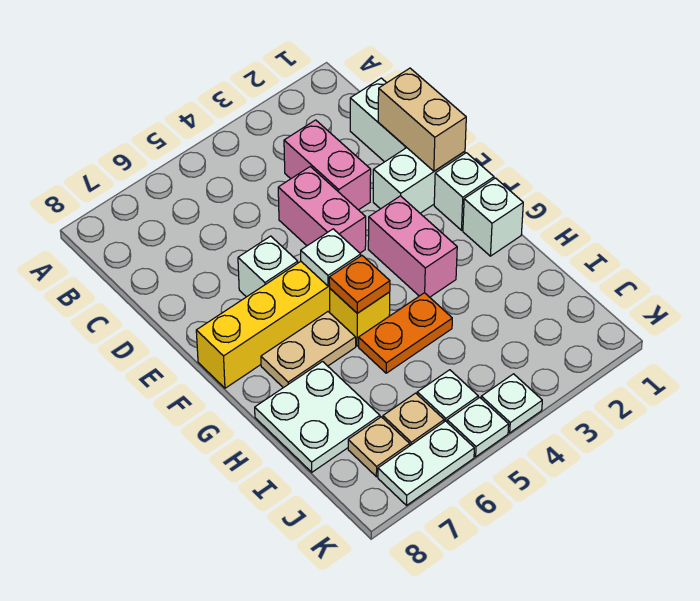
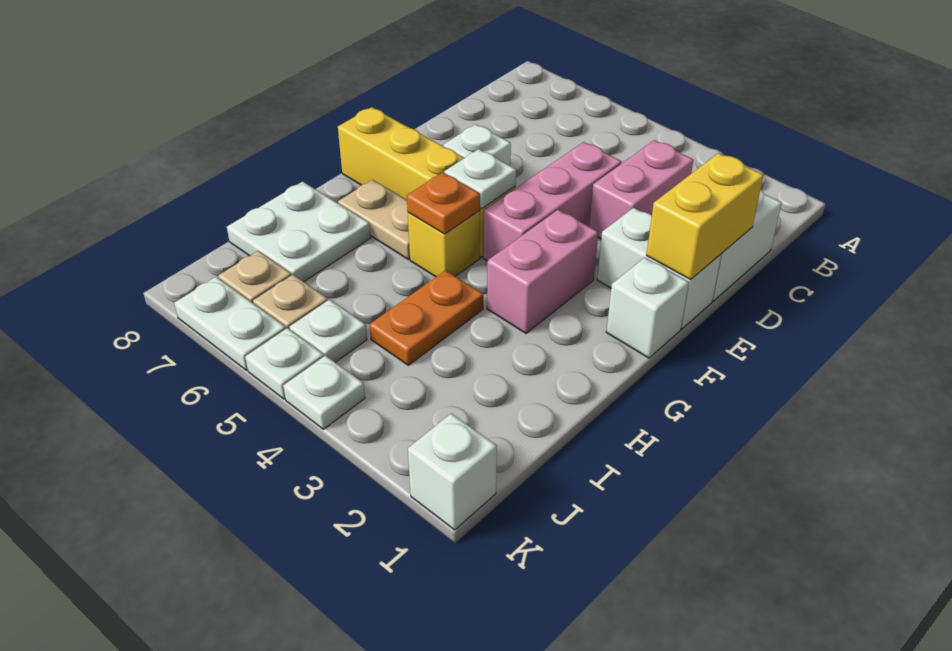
tan 1x2 brick [378,68,466,171] -> yellow 1x2 brick [647,153,764,280]
pink 1x2 brick [278,167,366,253] -> pink 1x3 brick [483,142,621,261]
white 1x1 brick [463,178,523,256] -> white 1x1 brick moved to [408,414,497,530]
orange 1x2 plate [359,293,452,373] -> orange 1x2 plate turned to [370,270,483,365]

